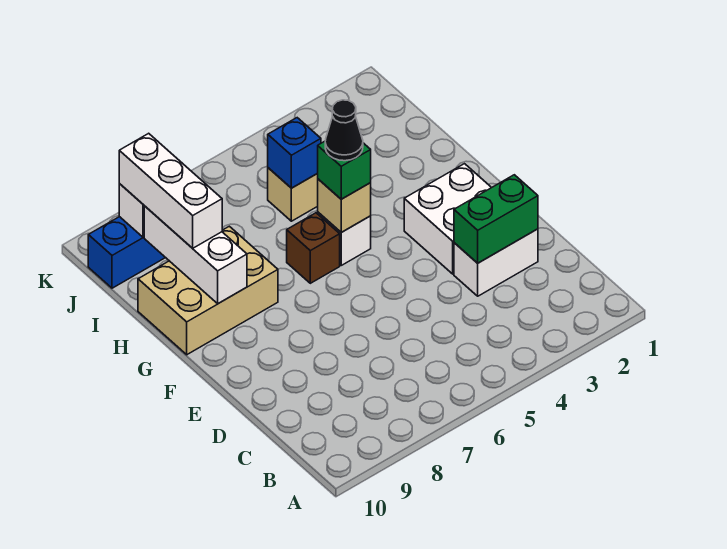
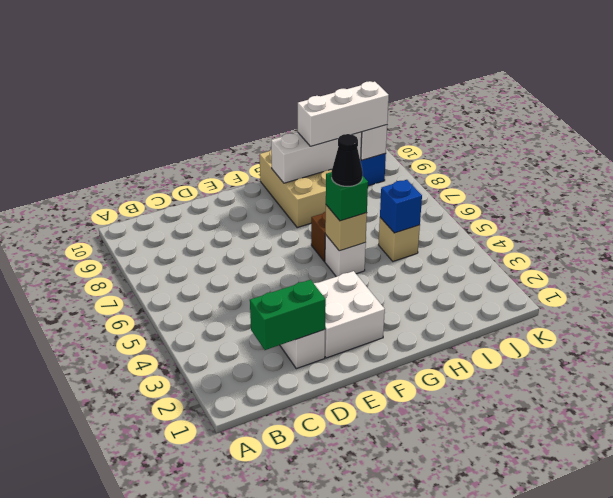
green 1x2 brick [454,175,538,263] -> green 1x2 brick turned to [250,280,326,350]

